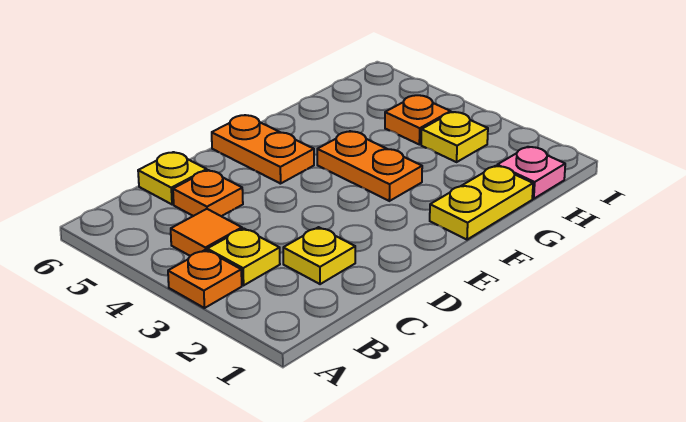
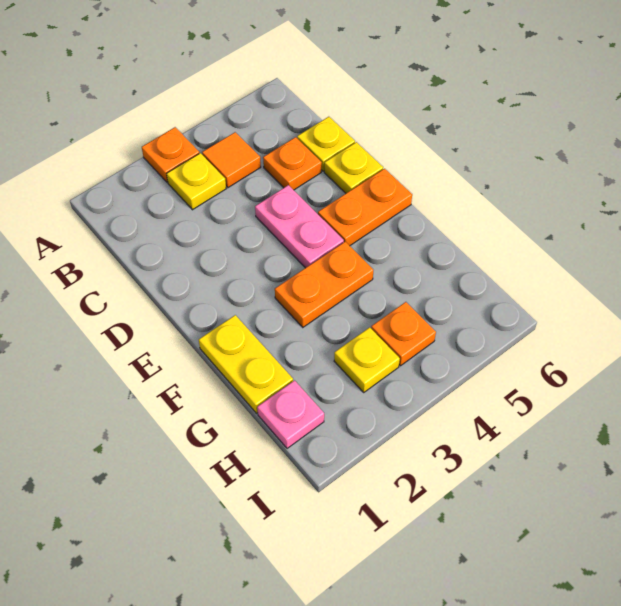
yellow 1x1 plate [283,227,355,284] -> yellow 1x1 plate moved to [324,142,383,193]
none -> pink 1x2 plate [255,185,344,268]

